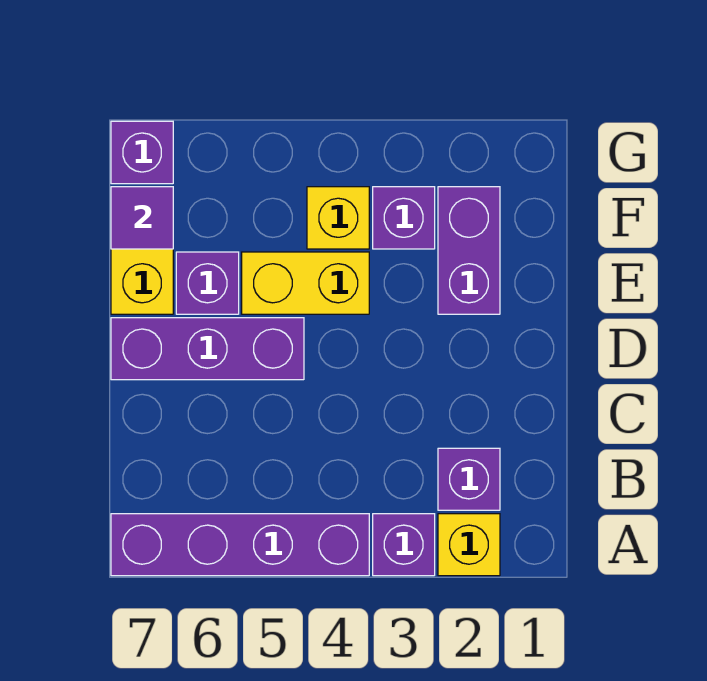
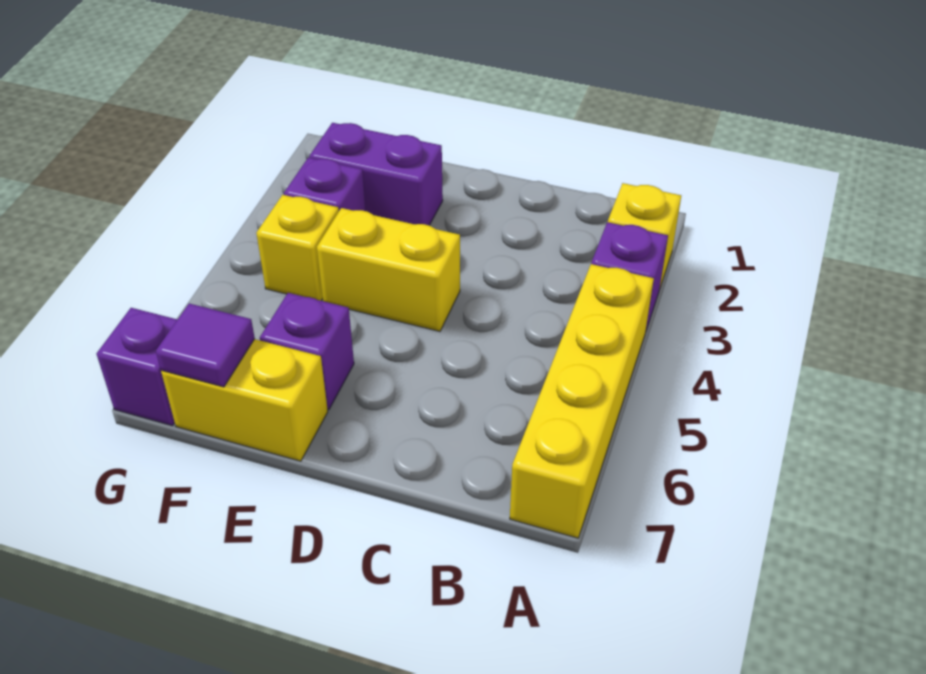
purple 1x4 brick [111,514,369,576] -> yellow 1x4 brick [510,264,654,538]
purple 1x1 brick [438,448,500,510] -> none
purple 1x3 brick [111,318,304,380] -> none
yellow 1x2 brick [242,252,369,314] -> yellow 1x2 brick turned to [317,208,460,331]

